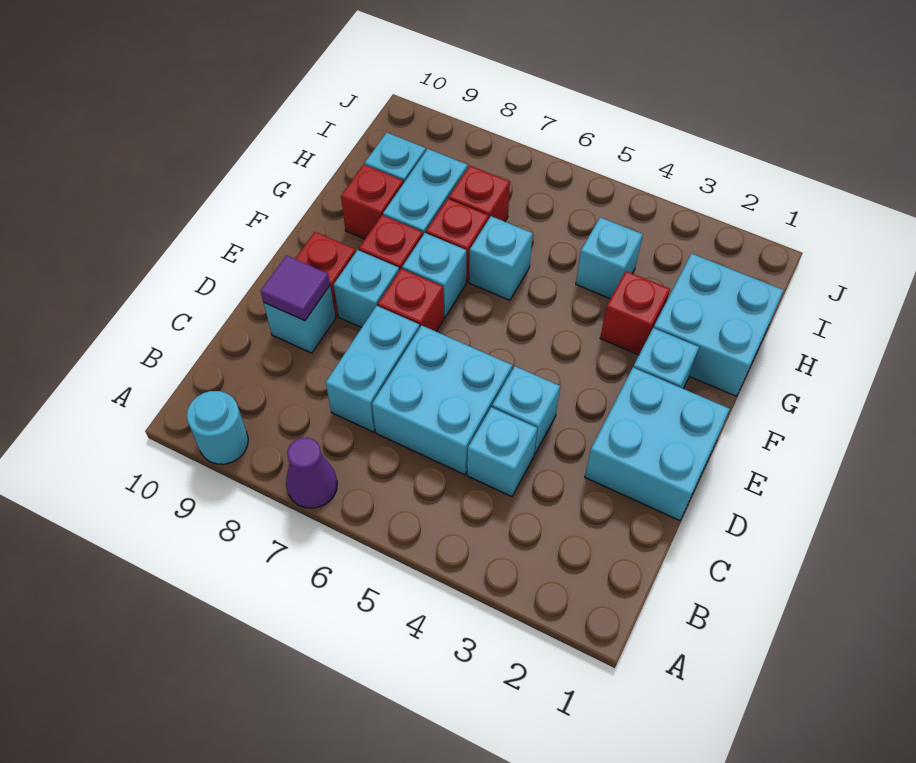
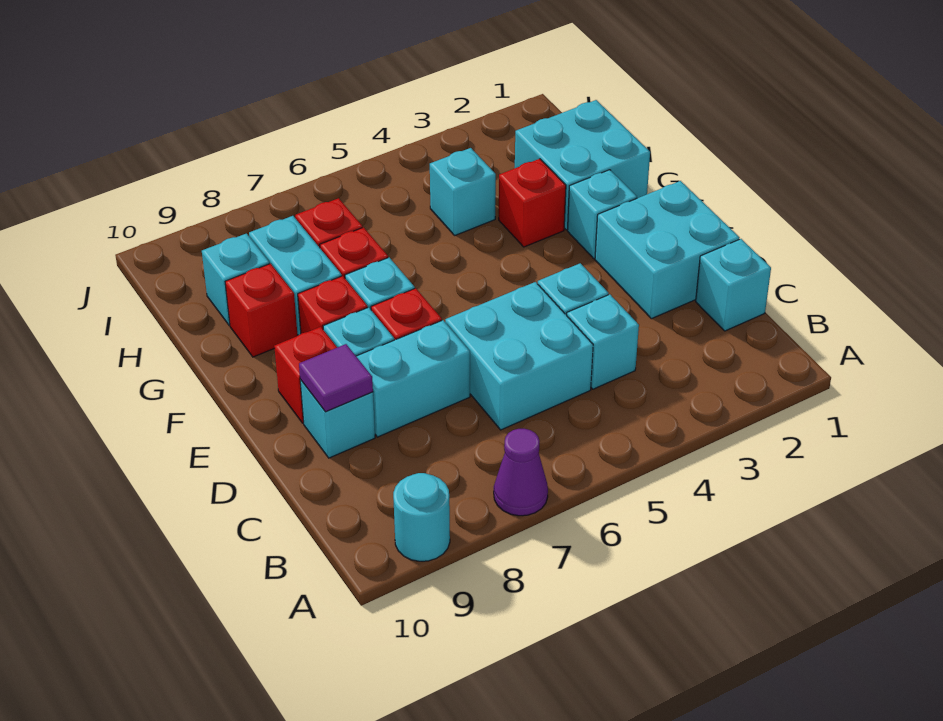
cyan 1x2 brick [326,306,420,432] -> cyan 1x2 brick turned to [356,320,470,437]
cyan 1x1 brick [469,216,533,300] -> cyan 1x1 brick moved to [696,239,771,331]

